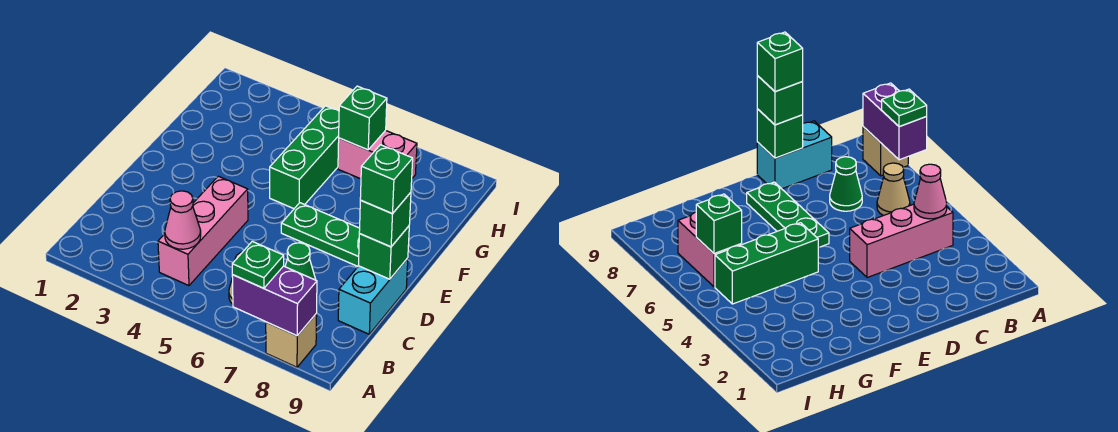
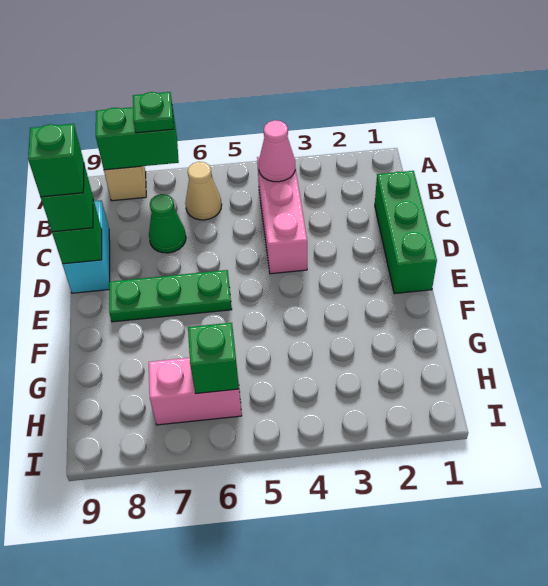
purple 1x2 brick [232,266,317,336] -> green 1x2 brick [96,107,179,170]
green 1x3 brick [270,106,339,209] -> green 1x3 brick moved to [375,171,437,294]

